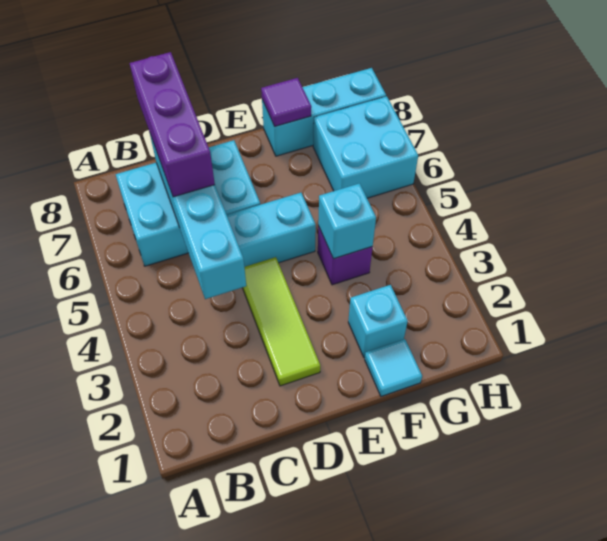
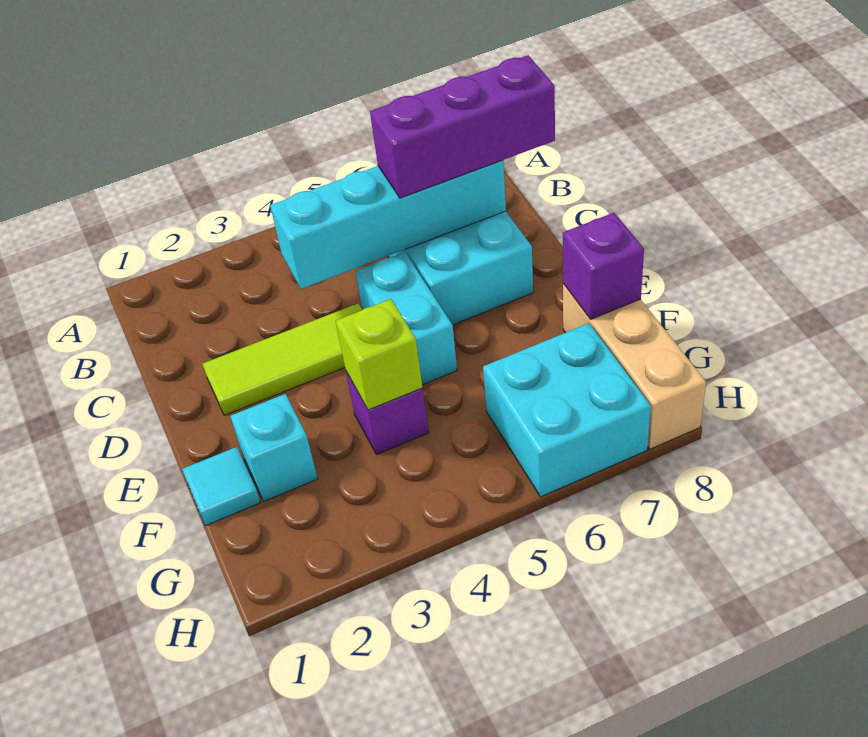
cyan 1x1 brick [318,183,376,259] -> lime 1x1 brick [336,299,423,410]
cyan 1x3 brick [262,68,386,156] -> tan 1x3 brick [563,284,706,449]
purple 1x1 tile [261,78,311,127] -> purple 1x1 brick [563,213,644,319]

